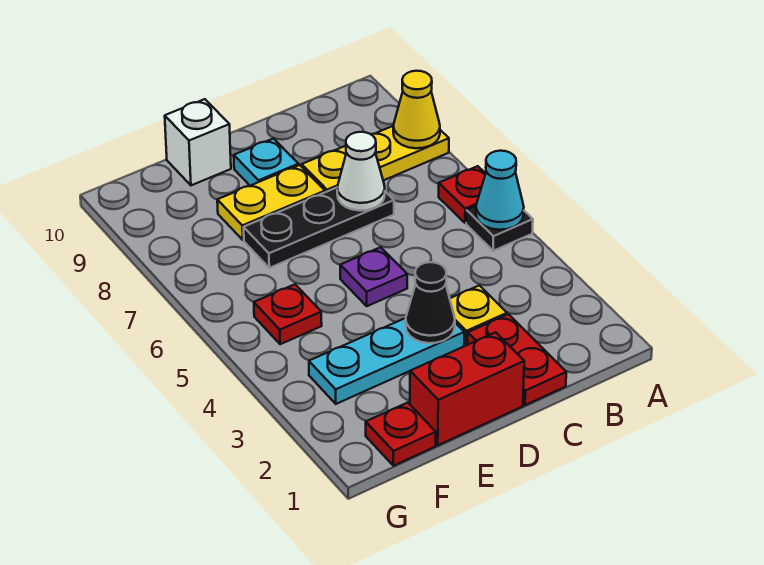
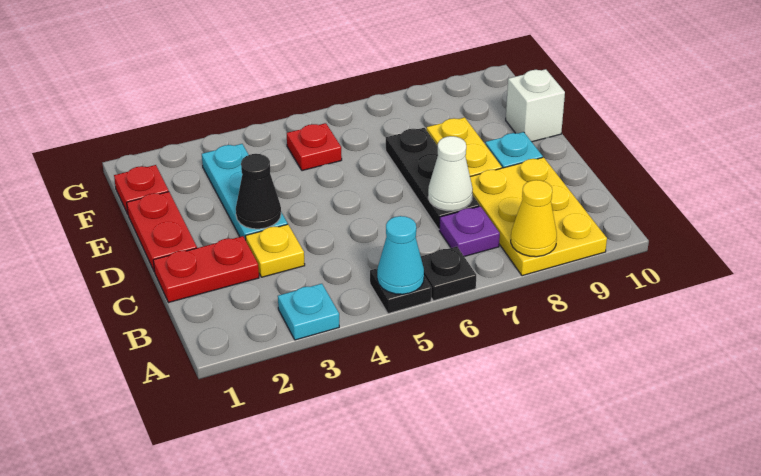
none -> cyan 1x1 plate [278,284,339,340]
red 1x1 plate [439,166,486,223] -> black 1x1 plate [421,247,476,301]
yellow 1x3 plate [302,126,449,192] -> yellow 2x3 plate [470,157,607,276]
red 1x2 brick [410,332,524,445] -> red 1x2 plate [127,192,197,272]
purple 1x1 plate [340,247,407,306] -> purple 1x1 plate moved to [439,206,500,256]

